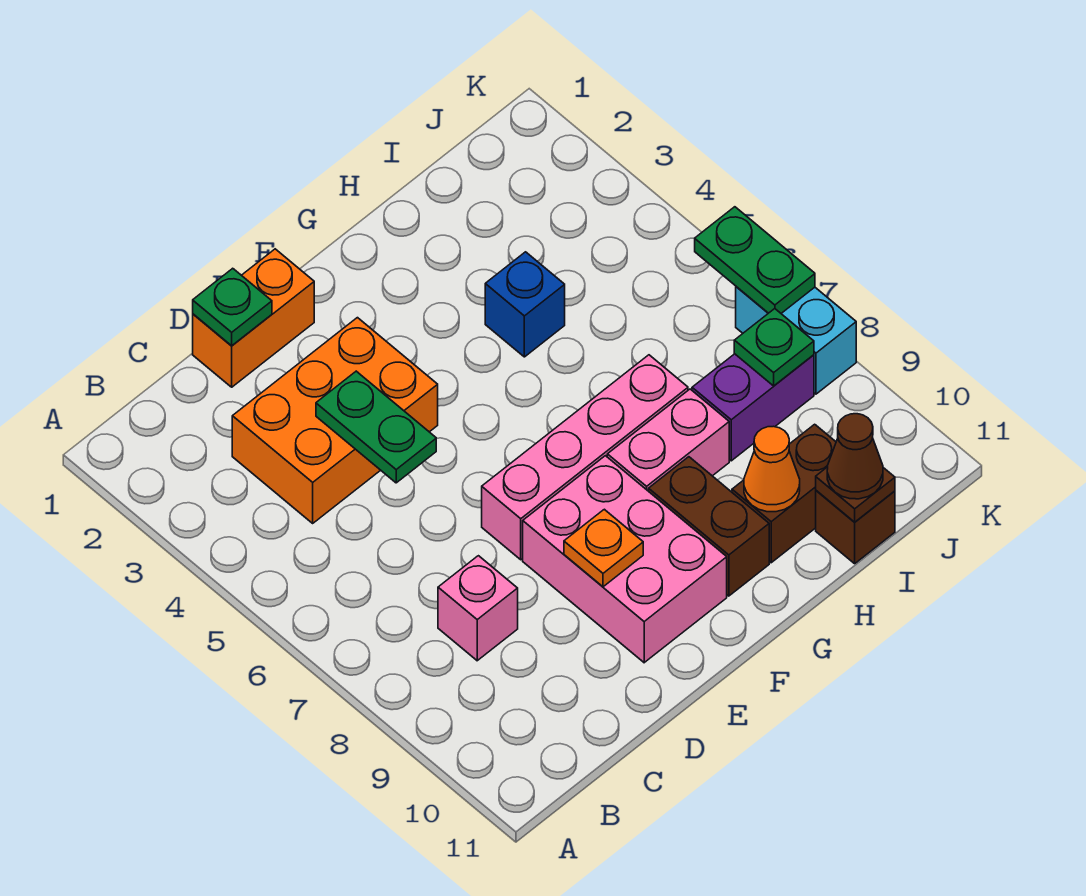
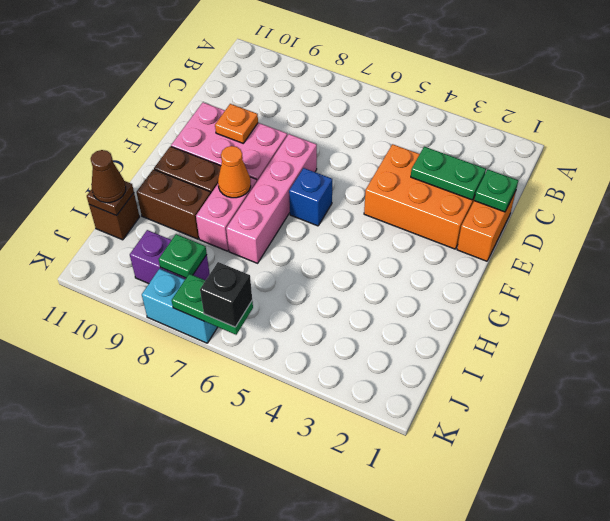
orange 2x3 brick [232,318,438,523] -> orange 2x3 brick turned to [364,144,475,249]
pink 1x1 brick [438,556,518,661] -> none
green 1x2 plate [316,371,436,483] -> green 1x2 plate moved to [411,147,486,200]
blue 1x1 brick [485,252,565,357] -> blue 1x1 brick moved to [289,168,332,226]
brown 1x2 brick [732,424,836,563] -> brown 1x2 brick turned to [136,169,211,239]
orange 1x1 cone [744,426,800,512] -> orange 1x1 cone moved to [218,146,251,198]
purple 1x2 brick [692,354,814,461] -> purple 1x2 brick turned to [130,230,210,284]
none -> black 1x1 brick [200,262,252,327]

